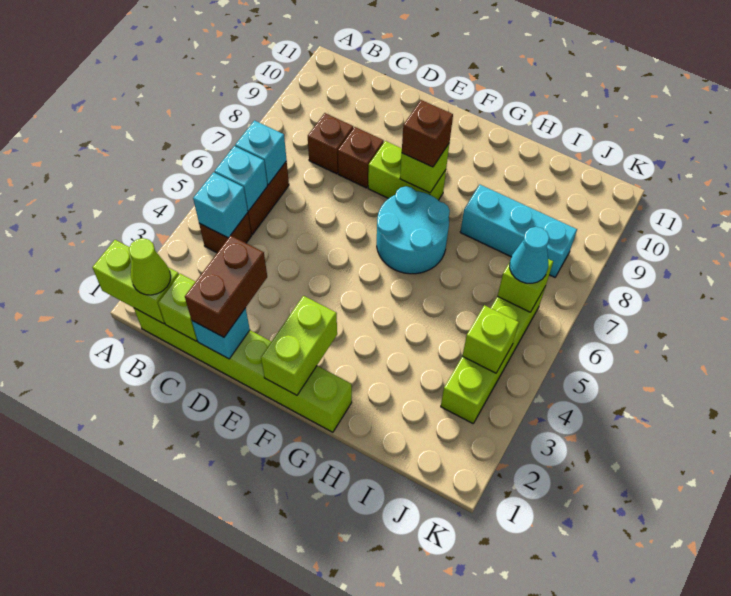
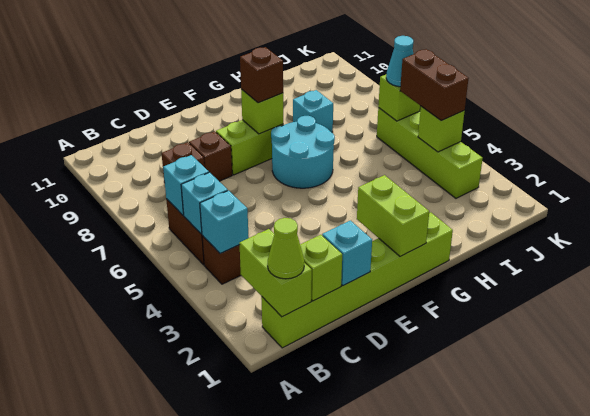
lime 1x2 brick [92,240,179,324] -> lime 1x2 brick turned to [239,229,312,317]
brown 1x2 brick [185,235,267,337] -> brown 1x2 brick moved to [400,49,469,121]
cyan 1x3 brick [460,185,577,277] -> cyan 1x1 brick [293,90,333,132]

